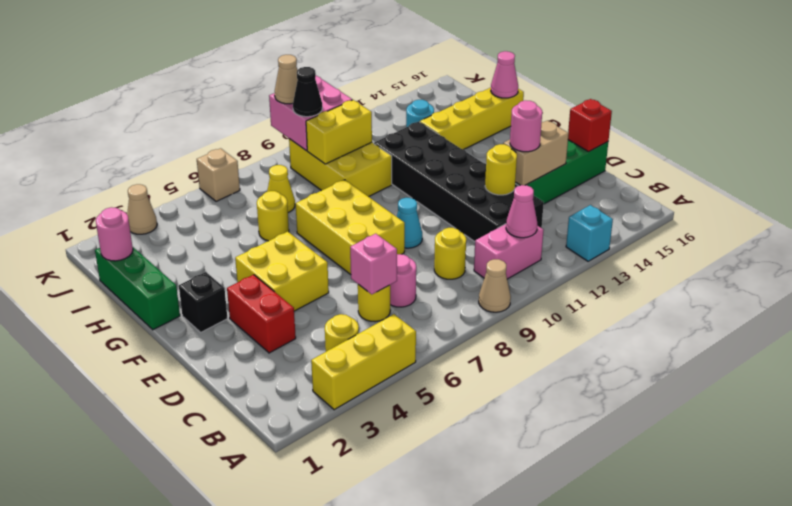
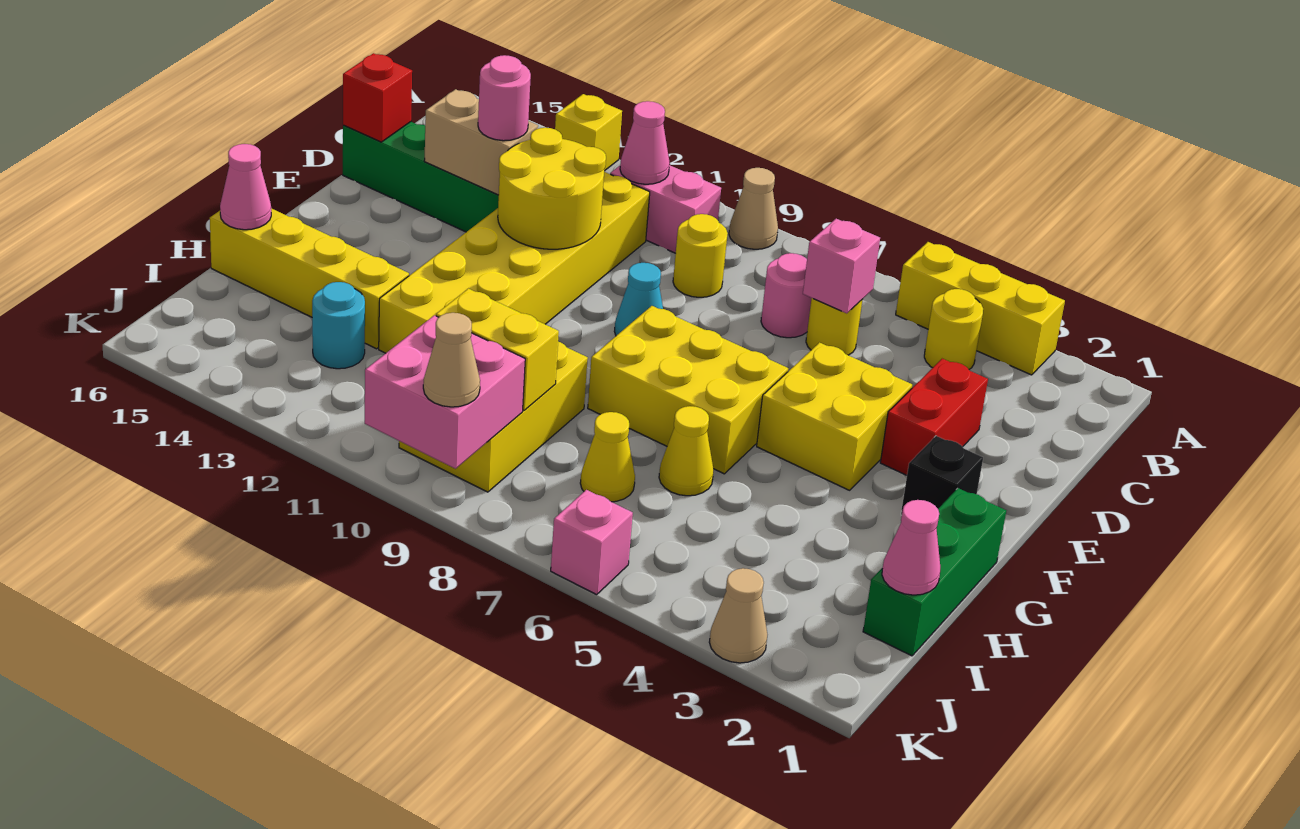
cyan 1x1 brick [566,205,613,261] -> yellow 1x1 brick [555,94,622,171]
black 2x6 brick [374,122,544,242] -> yellow 2x6 brick [379,172,650,353]
yellow 1x1 round brick [485,144,517,195] -> yellow 2x2 round brick [498,128,606,249]
yellow 2x3 brick [296,180,405,275] -> yellow 2x3 brick turned to [588,306,788,474]
yellow 1x1 round brick [257,191,289,241] -> yellow 1x1 cone [659,406,714,496]
pink 1x1 round brick [96,207,133,261] -> pink 1x1 cone [882,500,940,595]
black 1x1 cone [293,67,322,117] -> none
tan 1x1 brick [197,148,240,201] -> pink 1x1 brick [551,490,633,595]

